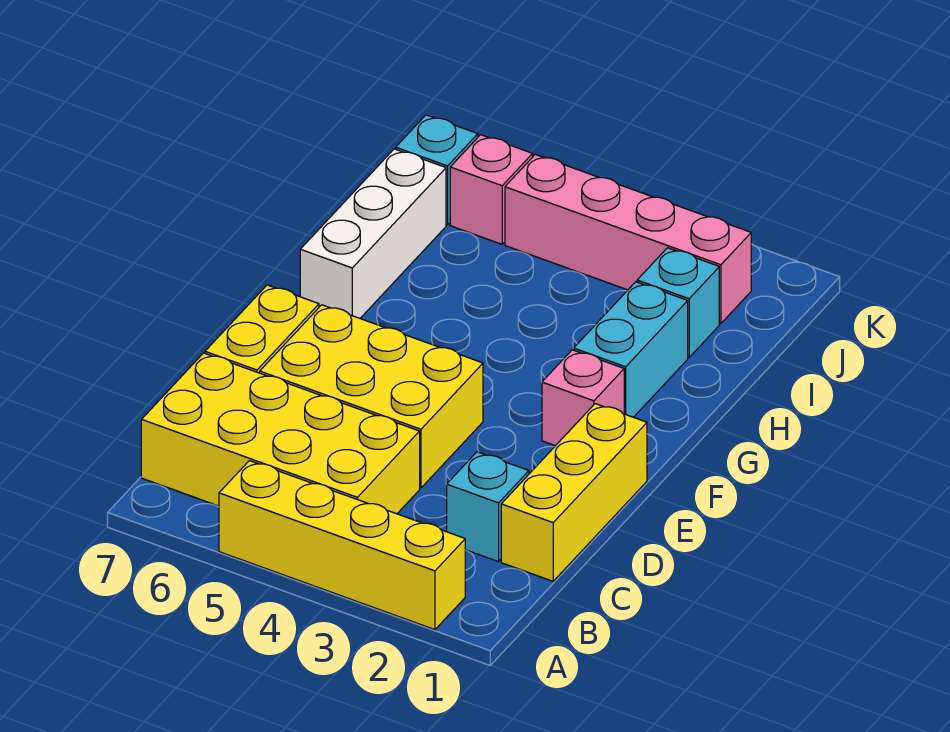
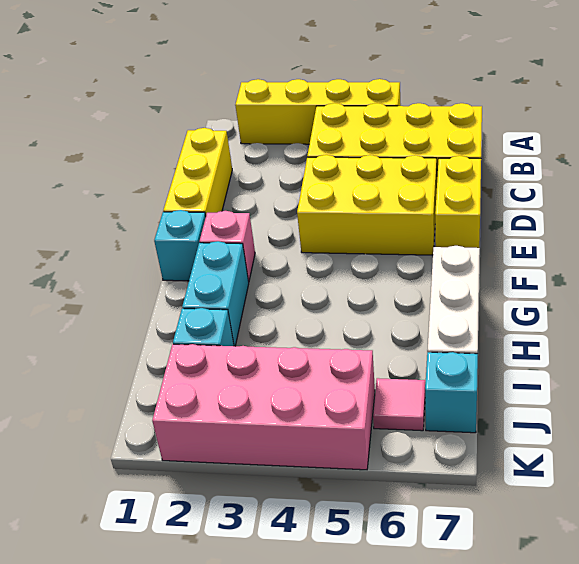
cyan 1x1 brick [447,452,529,562] -> cyan 1x1 brick moved to [154,210,206,281]
pink 1x4 brick [505,154,751,323] -> pink 2x4 brick [152,344,375,470]
pink 1x1 brick [450,135,533,244] -> pink 1x1 tile [373,378,425,431]

